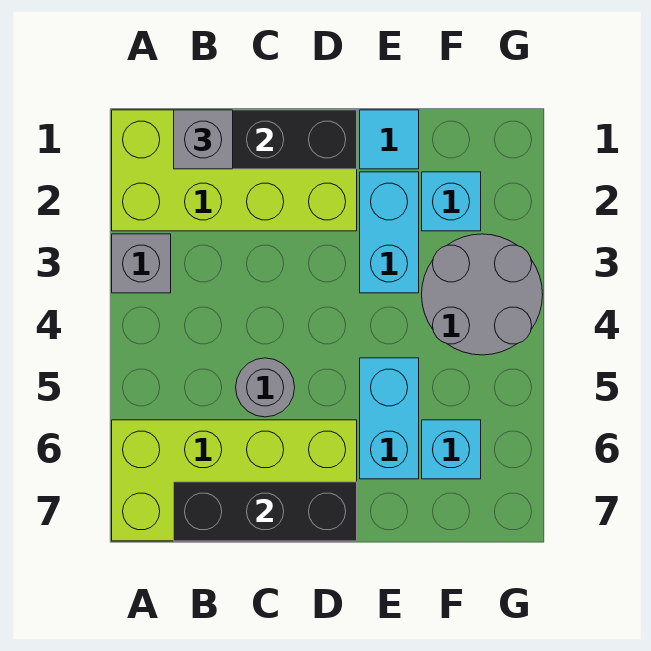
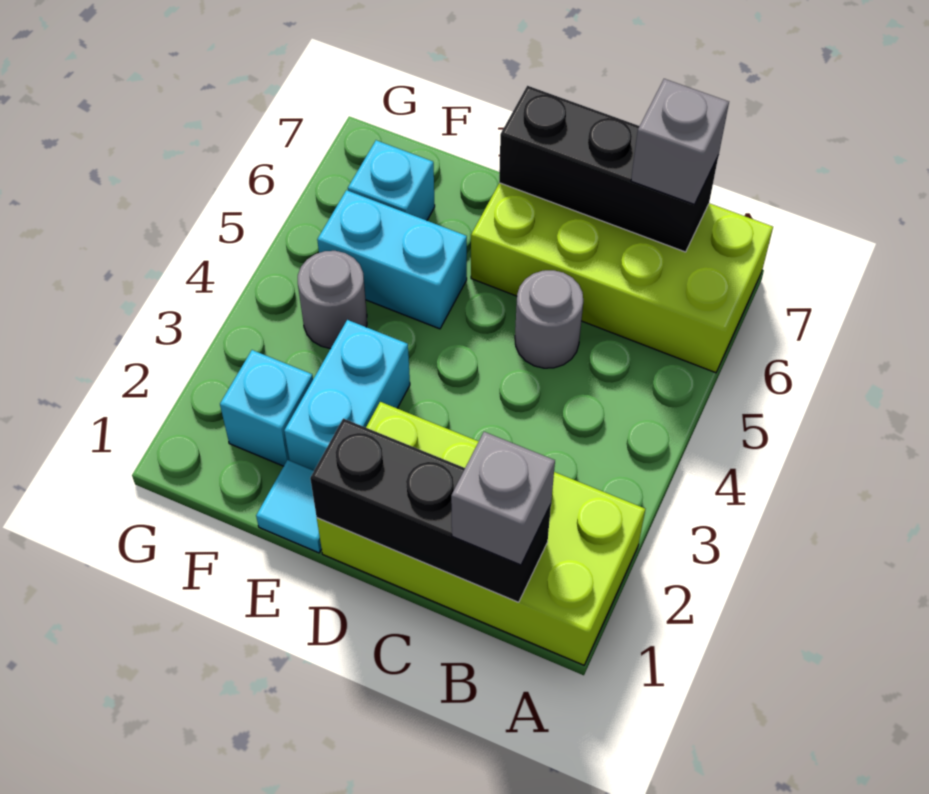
grey 1x1 brick [112,234,171,293] -> grey 1x1 brick moved to [631,79,729,204]
cyan 1x2 brick [360,358,419,479] -> cyan 1x2 brick turned to [317,190,467,329]
grey 2x2 round brick [422,234,543,355] -> grey 1x1 round brick [298,251,367,349]

